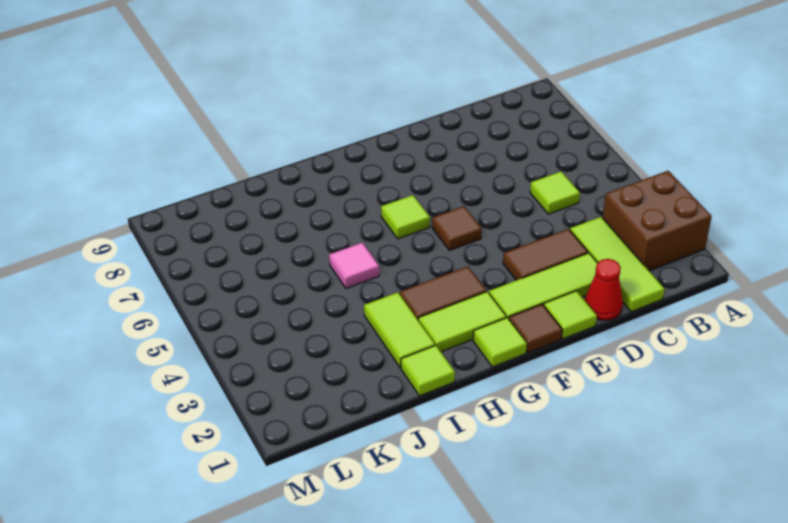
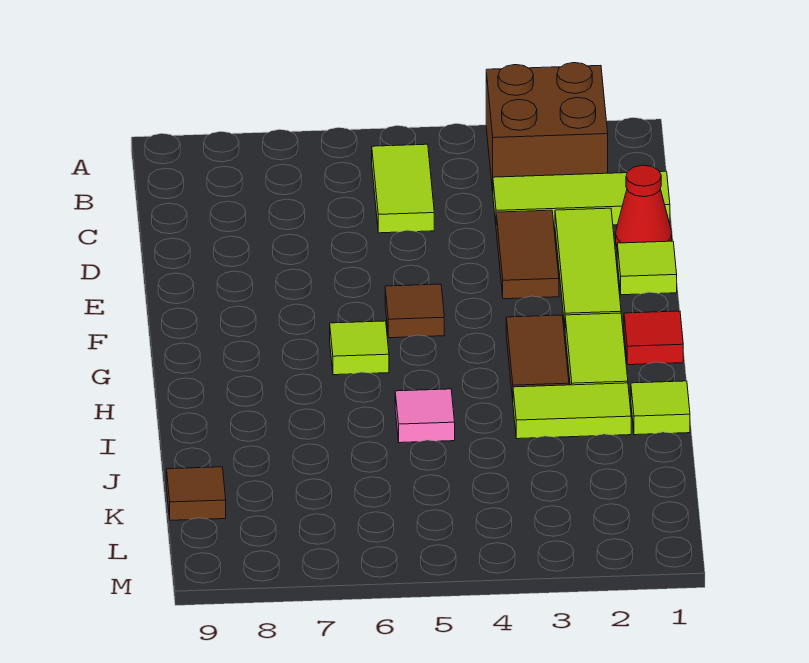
lime 1x1 tile [530,172,580,214] -> lime 1x2 tile [372,144,434,233]
brown 1x1 tile [509,304,562,353] -> brown 1x1 tile moved to [166,467,226,520]
lime 1x1 tile [473,318,527,367] -> red 1x1 tile [624,311,683,365]

